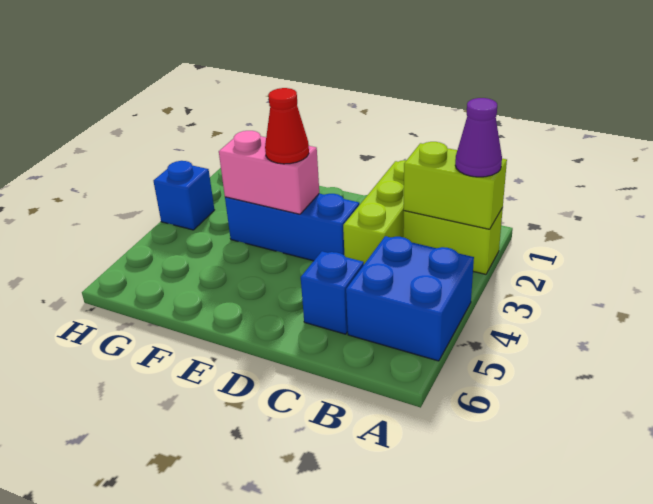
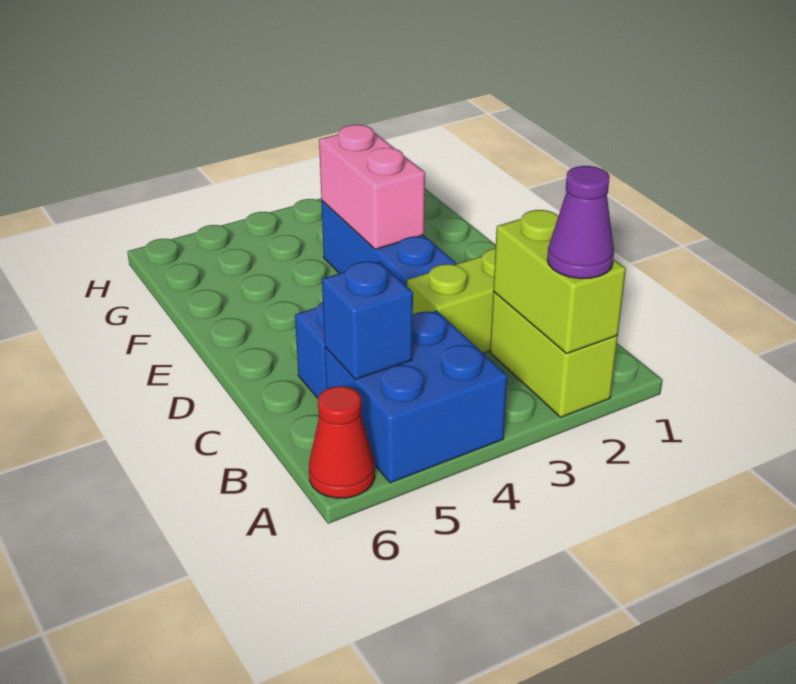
red 1x1 cone [265,88,309,164] -> red 1x1 cone moved to [309,386,375,498]
blue 1x1 brick [154,161,214,230] -> blue 1x1 brick moved to [322,261,413,379]

